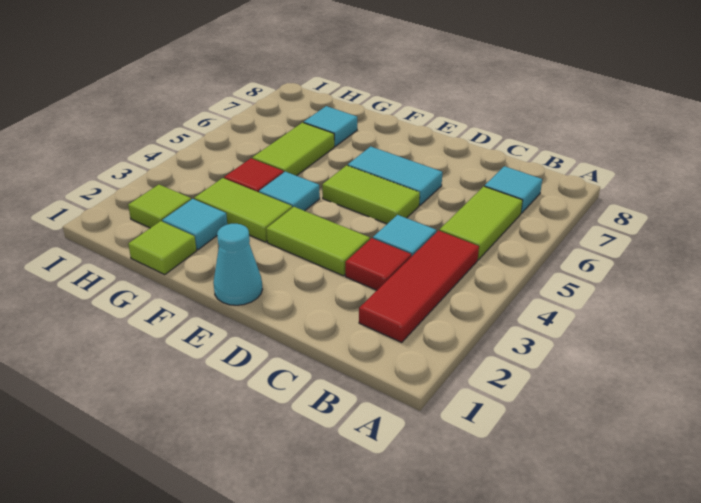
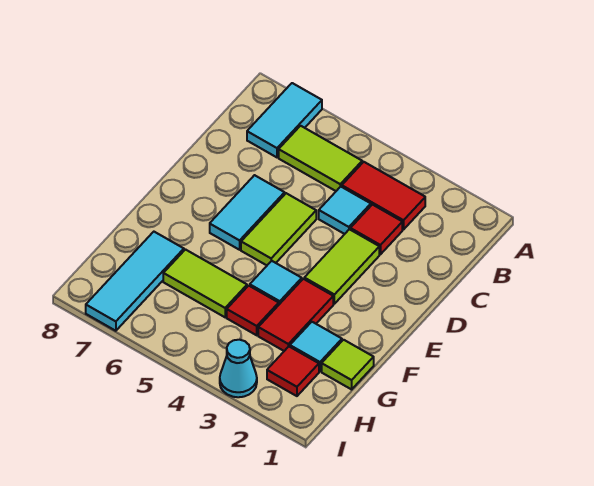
red 1x3 tile [359,231,479,342] -> red 1x2 tile [342,162,425,230]
cyan 1x1 tile [485,166,542,213] -> cyan 1x2 tile [247,83,322,157]
cyan 1x1 cone [213,224,262,305] -> cyan 1x1 cone moved to [220,340,257,397]
lime 1x2 tile [194,178,292,242] -> red 1x2 tile [258,279,333,351]
cyan 1x1 tile [304,106,357,146] -> cyan 1x3 tile [86,232,184,331]
lime 1x1 tile [128,185,191,228] -> red 1x1 tile [267,347,319,396]

